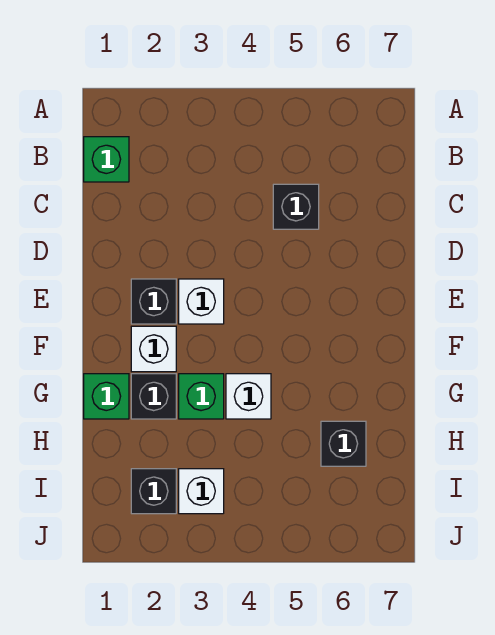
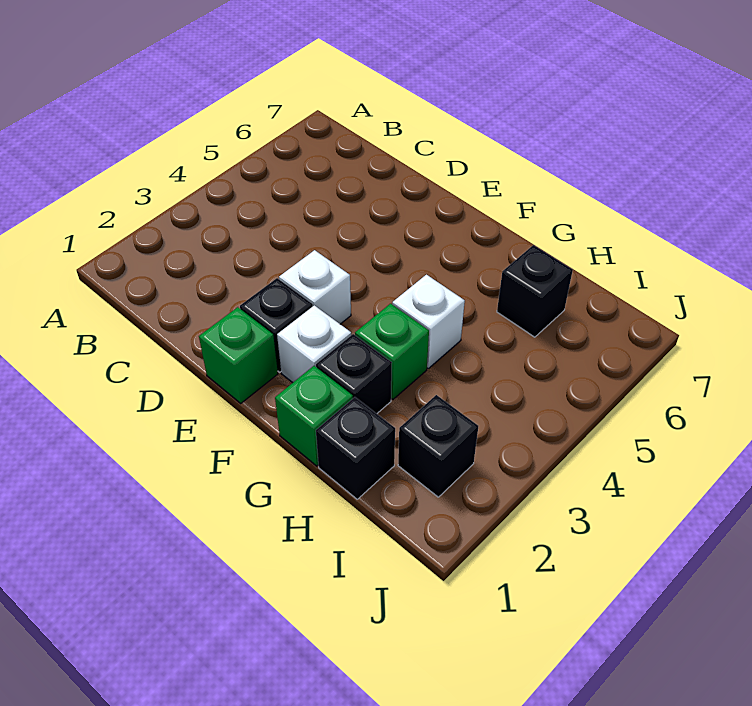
green 1x1 brick [84,137,129,182] -> green 1x1 brick moved to [199,307,278,403]
black 1x1 brick [273,184,319,229] -> black 1x1 brick moved to [316,397,395,499]
white 1x1 brick [179,469,224,514] -> none

